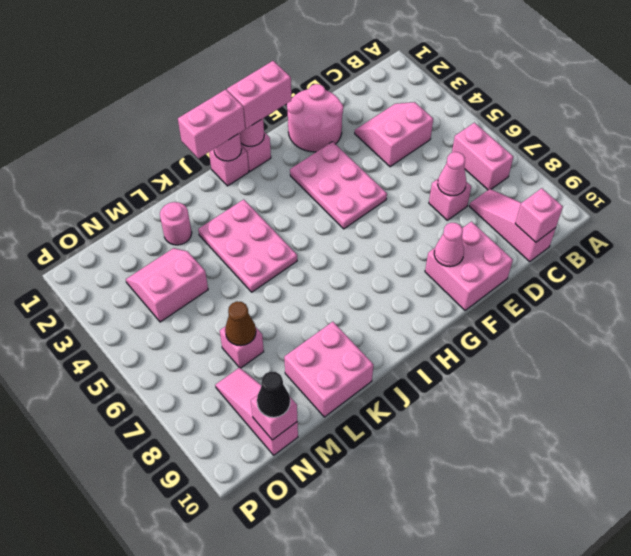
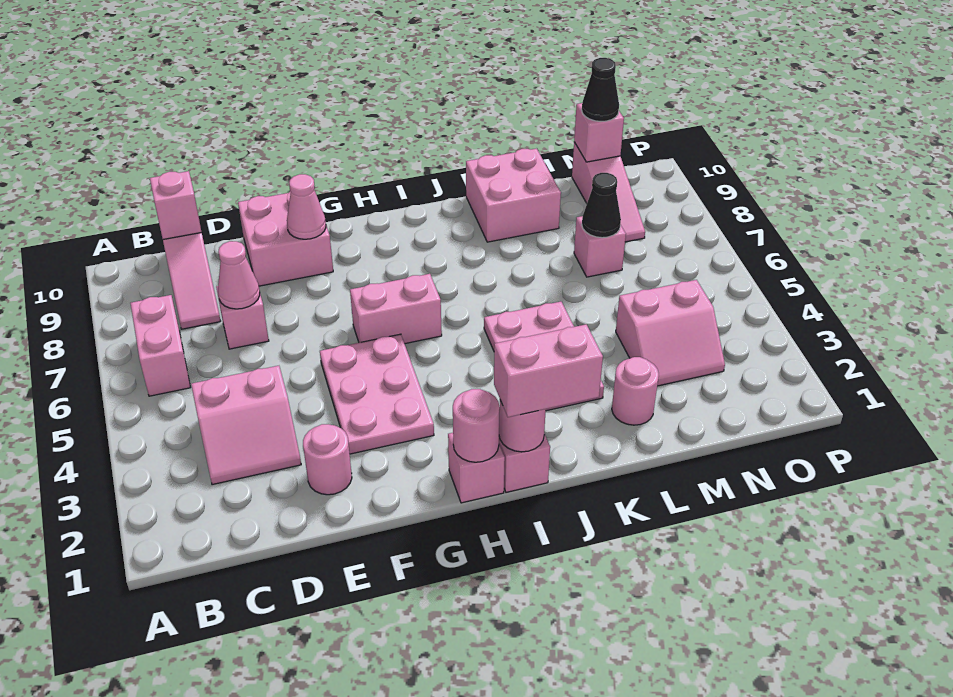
pink 2x2 round brick [287,84,343,152] -> pink 1x1 round brick [303,424,352,495]
pink 1x2 brick [227,61,291,128] -> pink 1x2 brick moved to [350,274,442,344]
brown 1x1 cone [225,301,256,346] -> black 1x1 cone [582,173,621,238]

